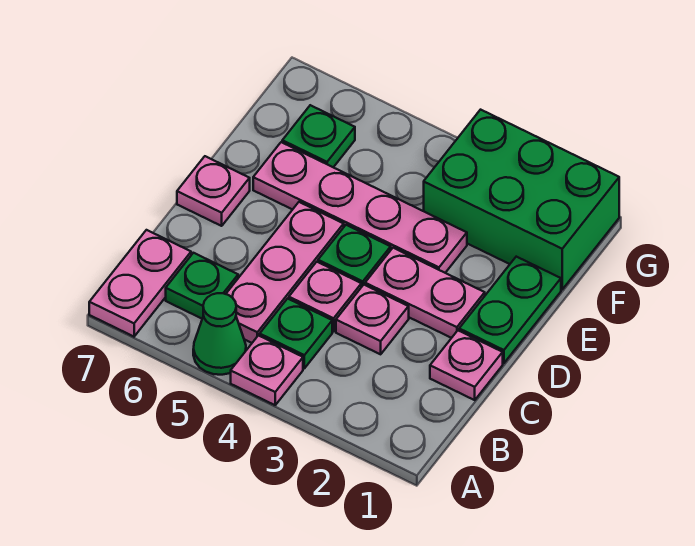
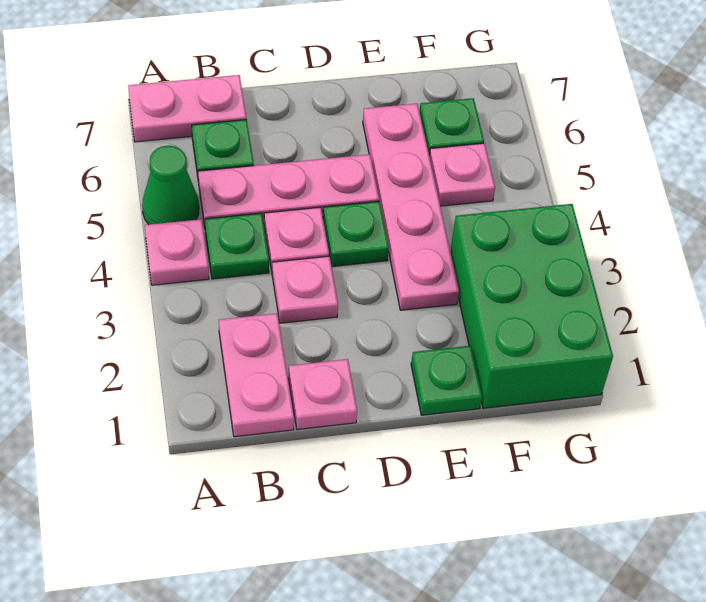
green 1x2 plate [459,257,561,363] -> green 1x1 plate [411,346,482,415]
pink 1x2 plate [365,248,485,338] -> pink 1x2 plate moved to [219,313,294,437]
pink 1x1 plate [177,156,250,226] -> pink 1x1 plate moved to [429,143,495,206]

